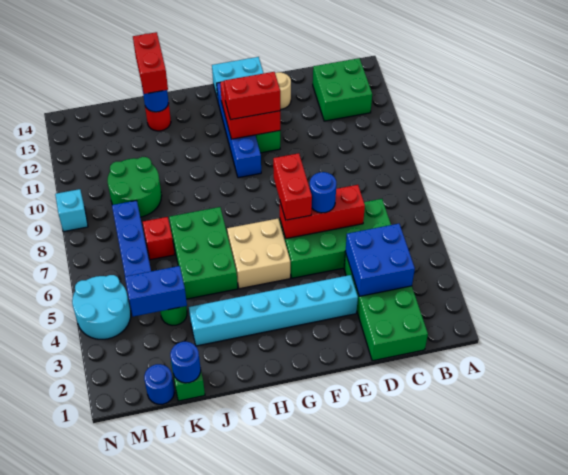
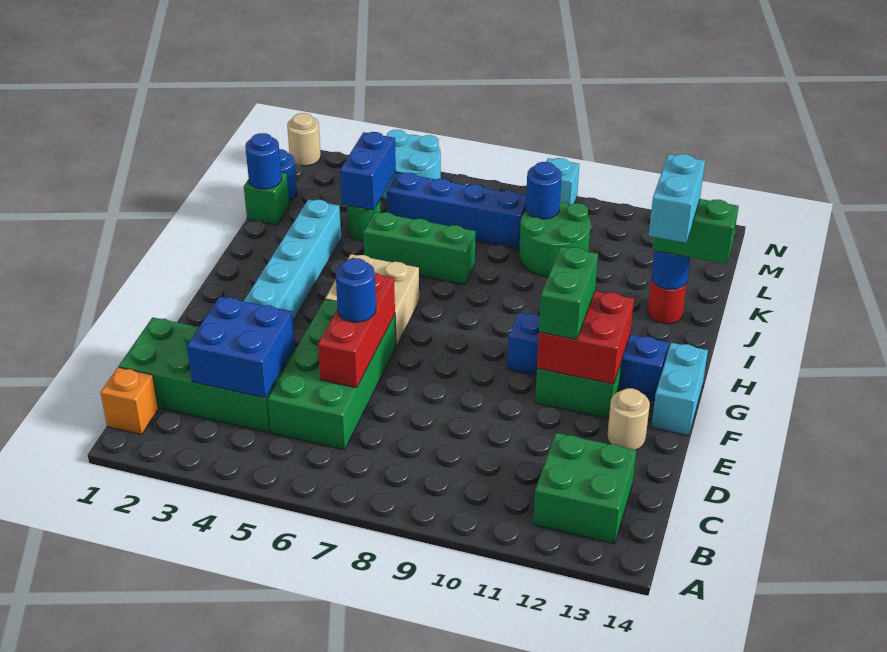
none -> orange 1x1 brick [100,367,158,435]
red 1x2 brick [273,153,312,220] -> none
red 1x2 brick [224,72,280,120] -> green 1x2 brick [539,247,598,340]
green 2x3 brick [169,207,238,299] -> green 1x3 brick [363,212,475,285]
none -> cyan 1x2 brick [649,154,705,243]
red 1x2 brick [133,32,168,94] -> green 1x2 brick [652,199,739,264]
red 1x1 brick [143,217,175,260] -> none
none -> blue 1x1 round brick [526,162,562,219]
none -> tan 1x1 round brick [287,113,321,166]

